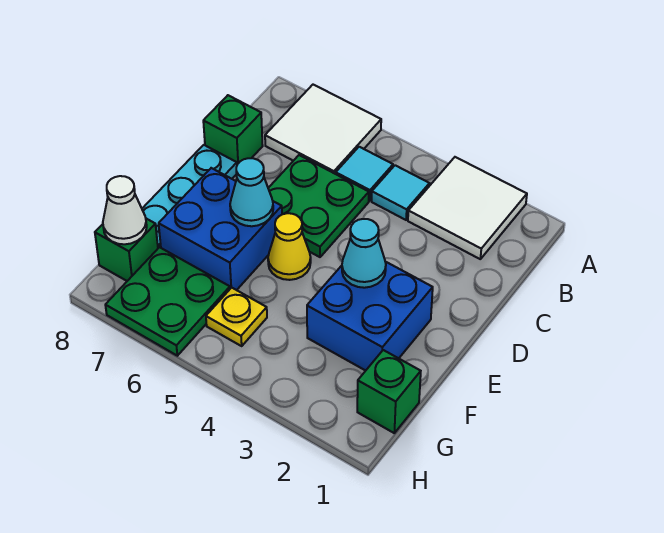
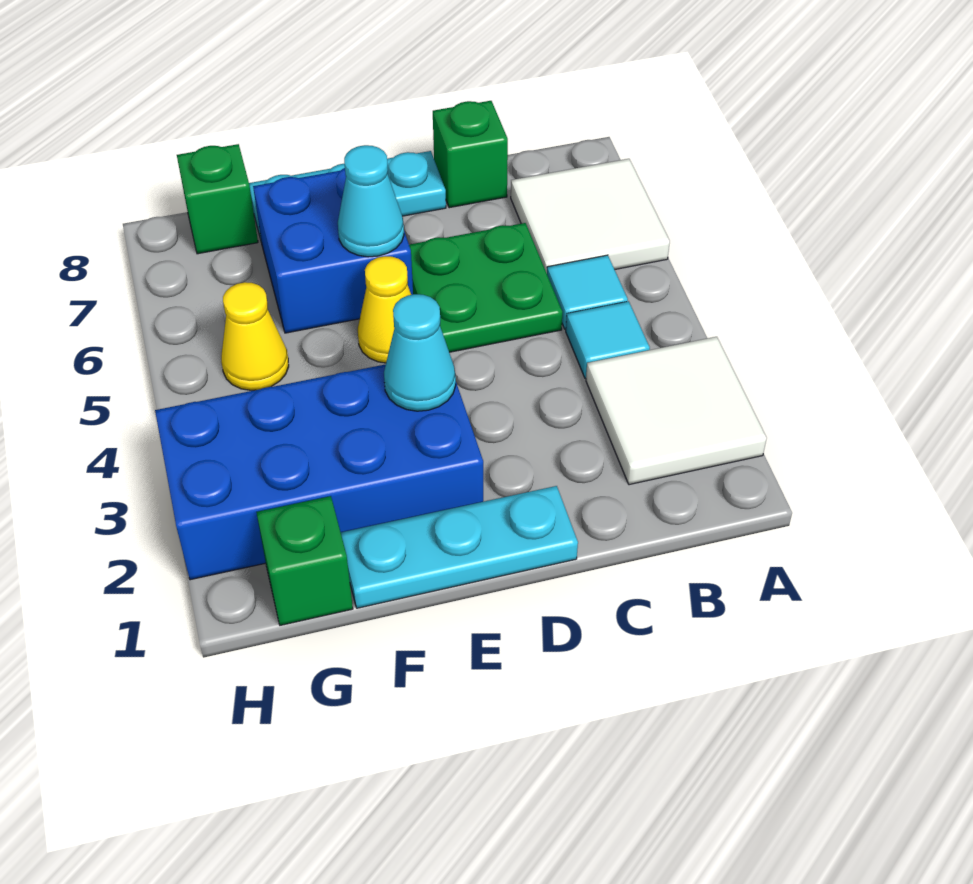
none -> cyan 1x3 plate [341,486,578,608]
blue 2x2 brick [307,262,433,371] -> blue 2x4 brick [155,364,483,580]
yellow 1x1 plate [206,288,267,346] -> yellow 1x1 cone [221,282,289,390]
green 2x2 plate [105,247,230,356] -> none
white 1x1 cone [103,176,147,244] -> none

